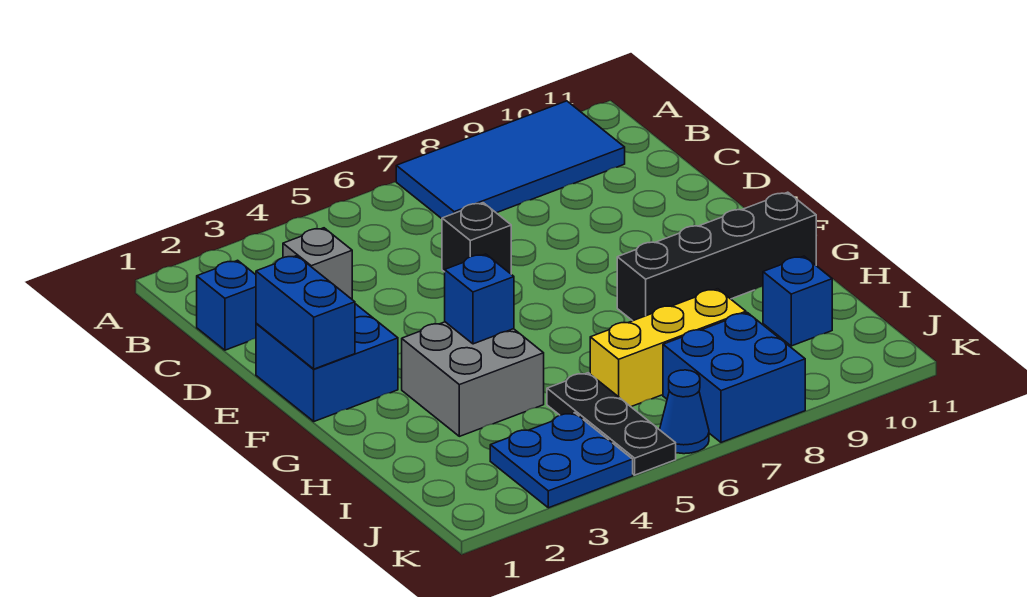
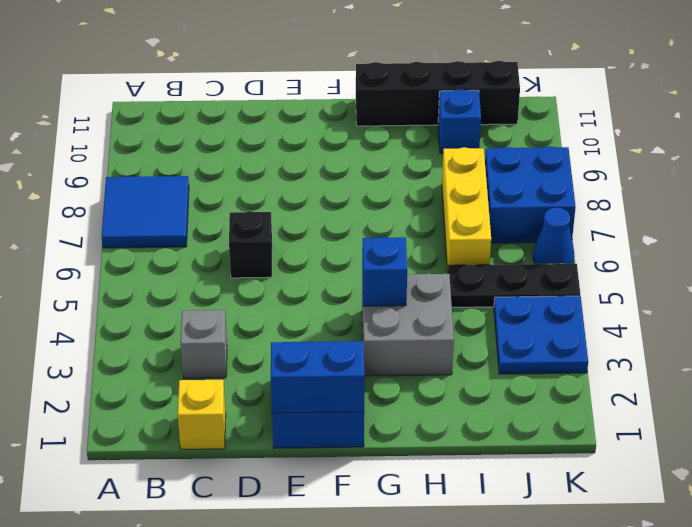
blue 2x4 tile [396,101,625,219] -> blue 2x2 tile [102,176,189,248]
blue 1x1 brick [197,260,256,350] -> yellow 1x1 brick [178,380,226,449]
black 1x4 brick [617,192,816,321] -> black 1x4 brick turned to [356,61,520,126]

